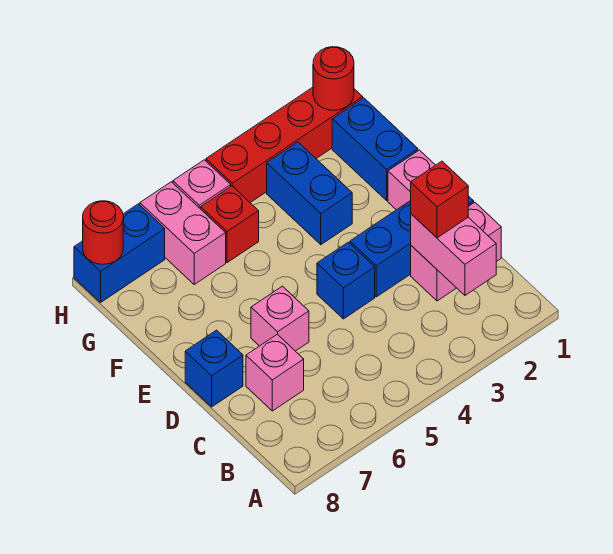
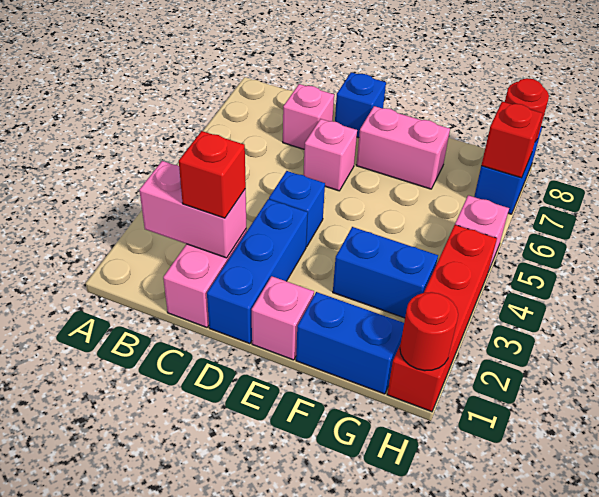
red 1x1 brick [201,186,259,263] -> red 1x1 brick moved to [481,102,543,178]
pink 1x2 brick [140,182,226,284] -> pink 1x2 brick moved to [356,106,450,189]

